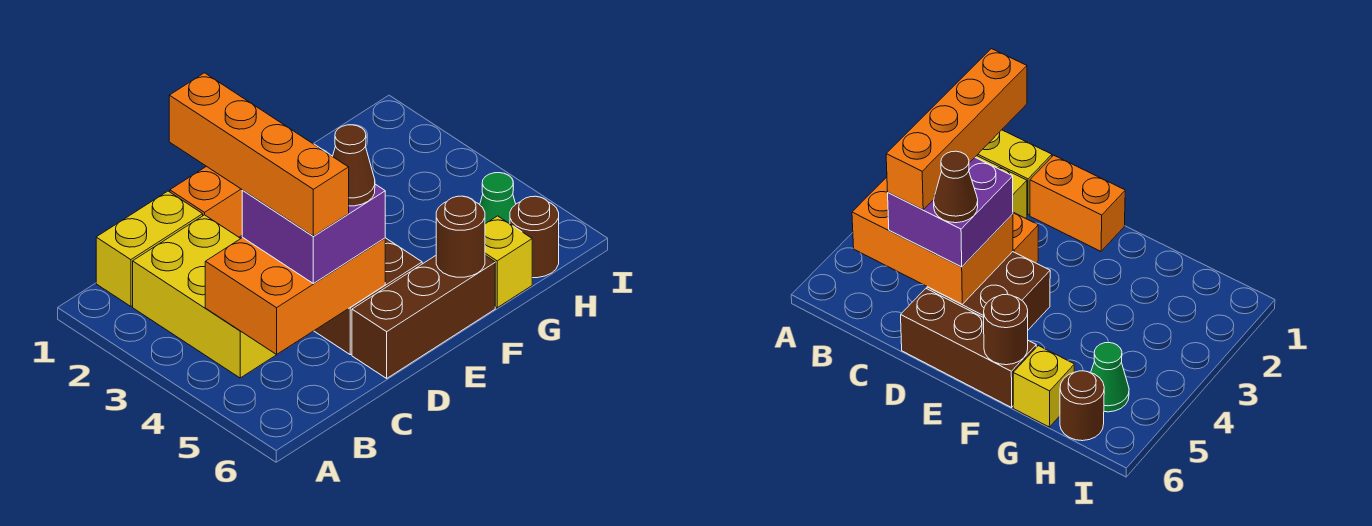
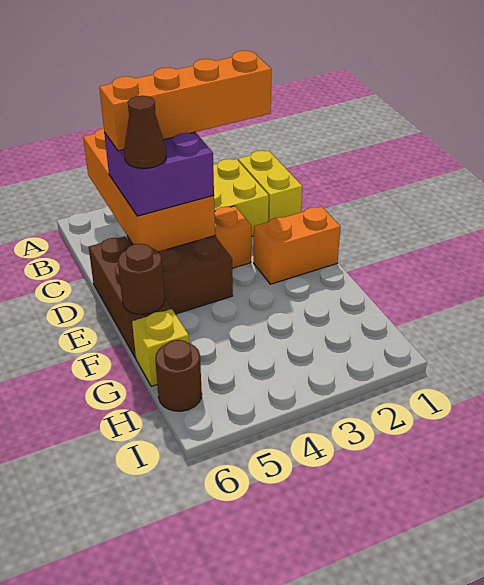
orange 2x3 brick [205,238,385,355] -> orange 2x4 brick [83,128,215,252]
orange 1x2 brick [170,166,242,237] -> orange 1x2 brick turned to [254,207,341,284]
green 1x1 cone [480,173,516,224] -> none

